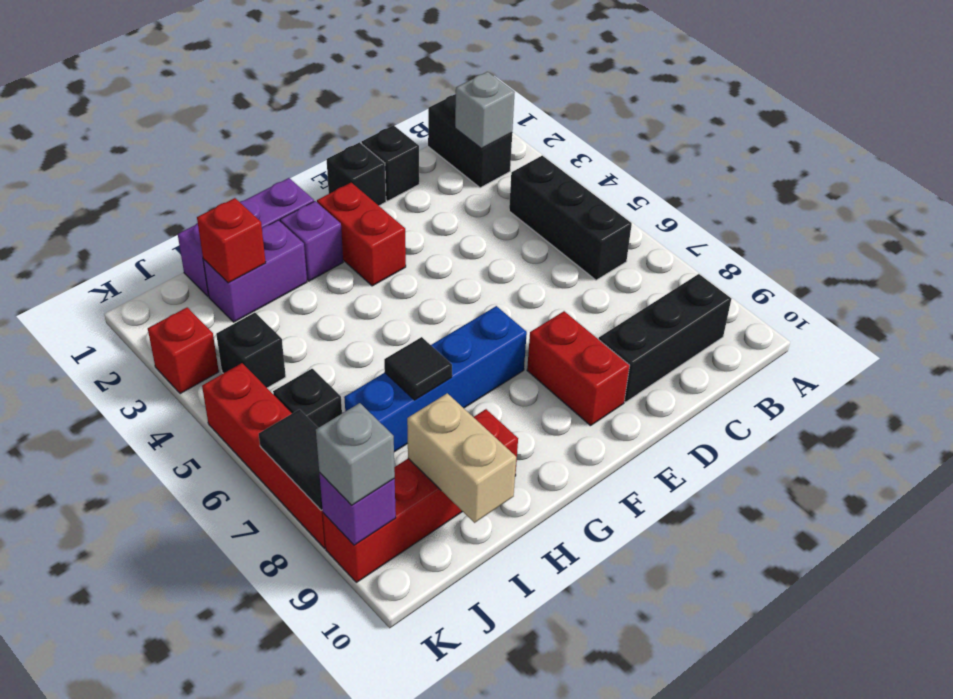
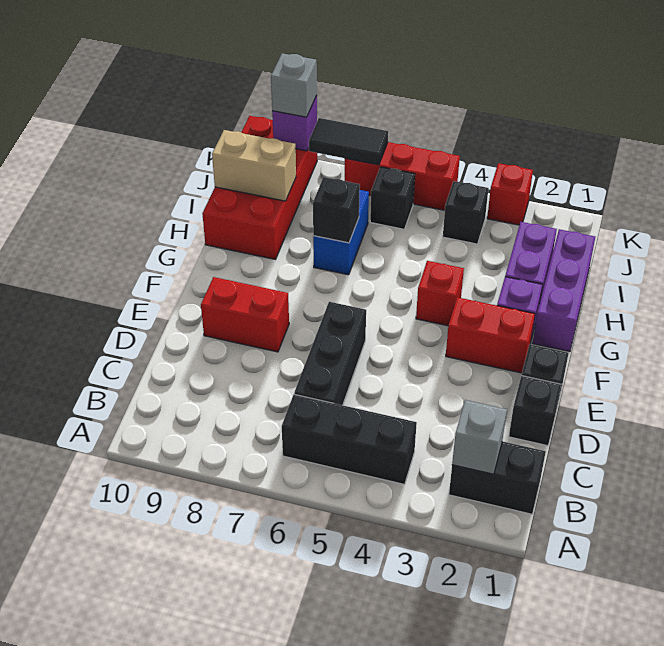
black 1x3 brick [599,274,731,402] -> black 1x3 brick moved to [294,302,366,405]
blue 1x4 brick [344,306,527,452] -> blue 1x2 brick [313,190,369,275]
black 1x1 tile [384,337,452,400] -> black 1x1 brick [313,177,360,243]
red 1x4 brick [323,409,518,582] -> red 2x4 brick [202,116,317,259]
red 1x1 brick [197,198,266,283] -> red 1x1 brick moved to [416,261,464,326]
red 1x4 brick [202,363,326,548] -> red 1x3 brick [345,142,460,210]

